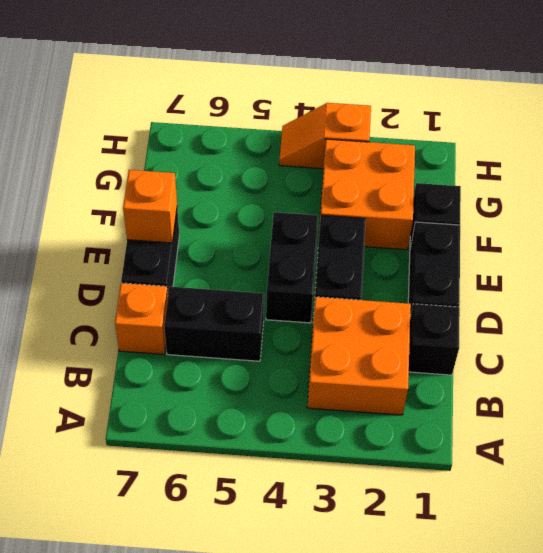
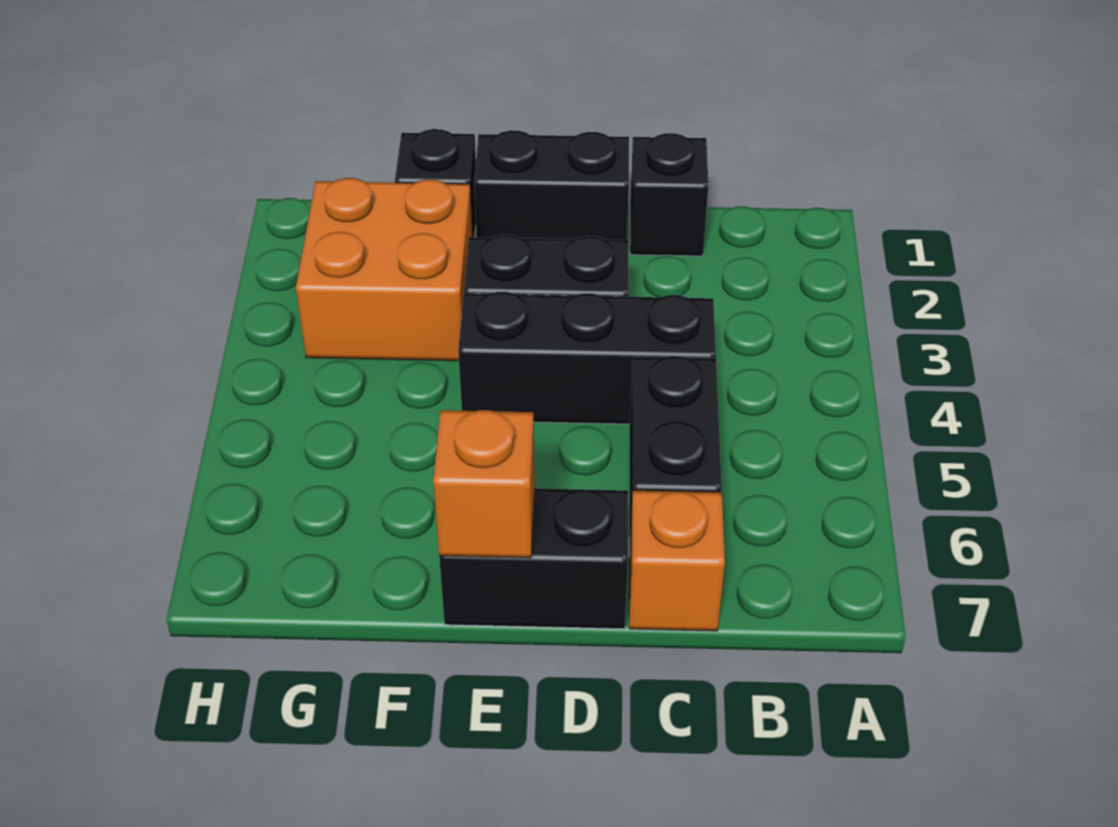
orange 2x2 brick [307,297,411,415] -> none
black 1x2 brick [266,212,318,323] -> black 1x3 brick [458,292,716,424]
orange 1x2 slope [279,103,371,169] -> none

